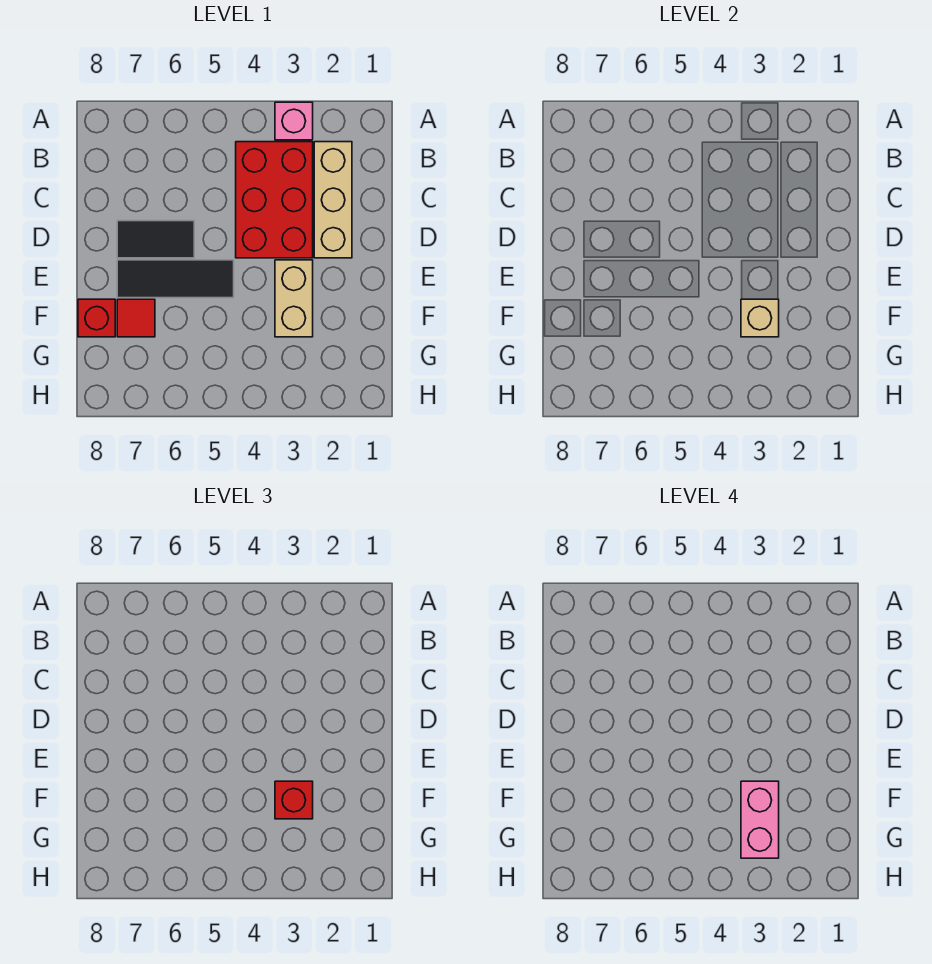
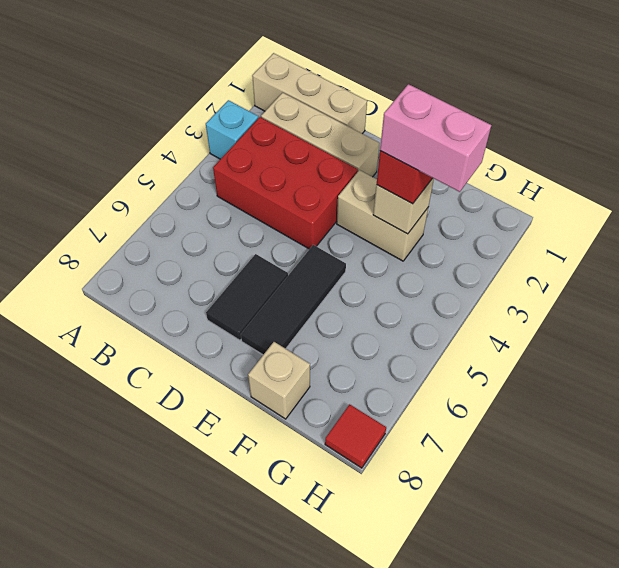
none -> tan 1x3 brick [252,53,367,134]
pink 1x1 brick [275,102,313,140] -> cyan 1x1 brick [206,100,258,159]
red 1x1 tile [117,299,155,337] -> red 1x1 tile moved to [325,404,386,468]
red 1x1 brick [78,299,115,337] -> tan 1x1 brick [248,342,310,419]

